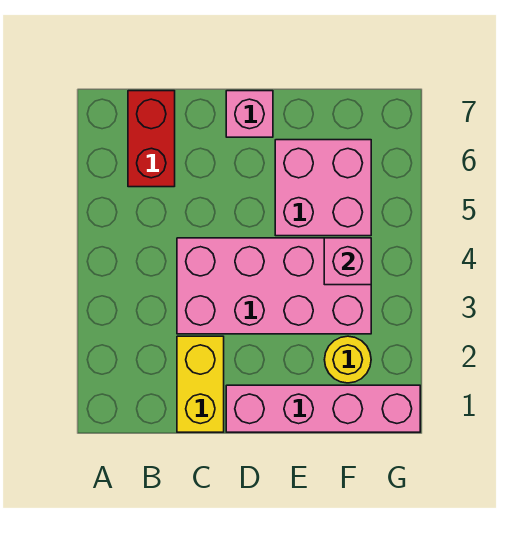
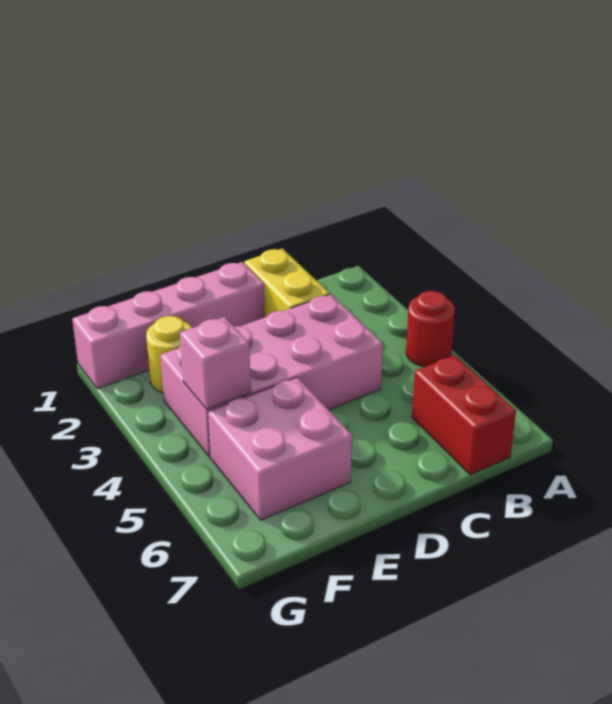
none -> red 1x1 round brick [406,291,455,367]
pink 1x1 brick [226,91,273,137] -> none

